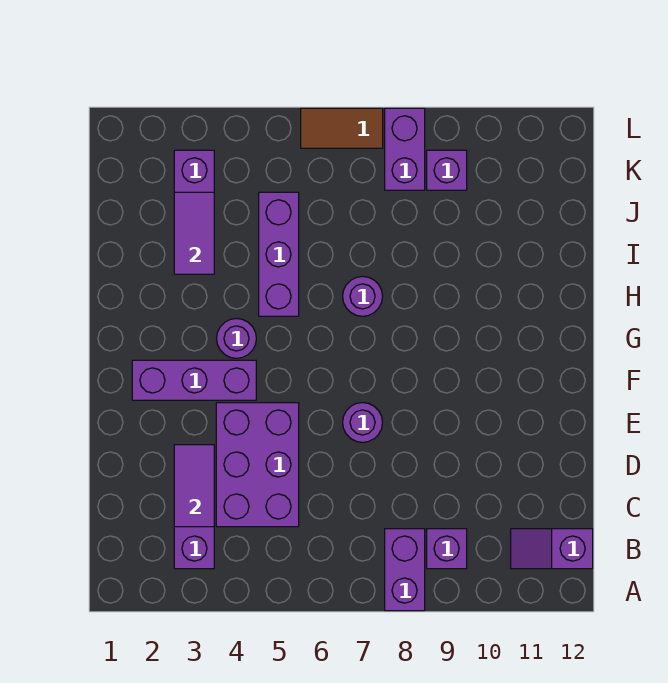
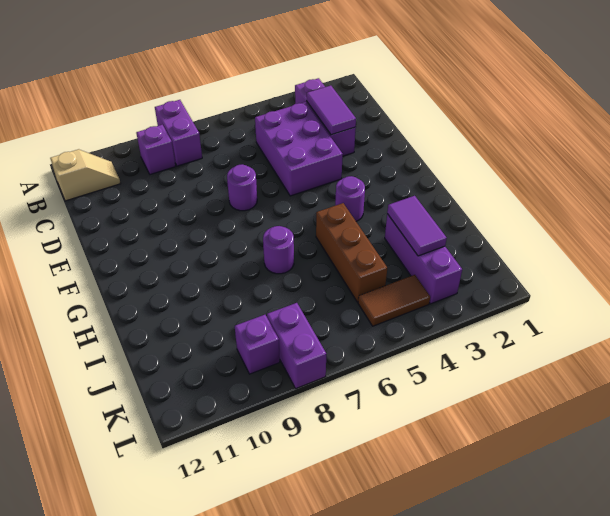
purple 1x2 slope [511,529,593,569] -> tan 1x2 slope [50,149,121,201]
purple 1x3 brick [132,360,256,400] -> none
purple 1x3 brick [259,192,299,316] -> brown 1x3 brick [316,203,387,302]
brown 1x2 tile [301,108,383,148] -> brown 1x2 tile moved to [358,275,430,326]

